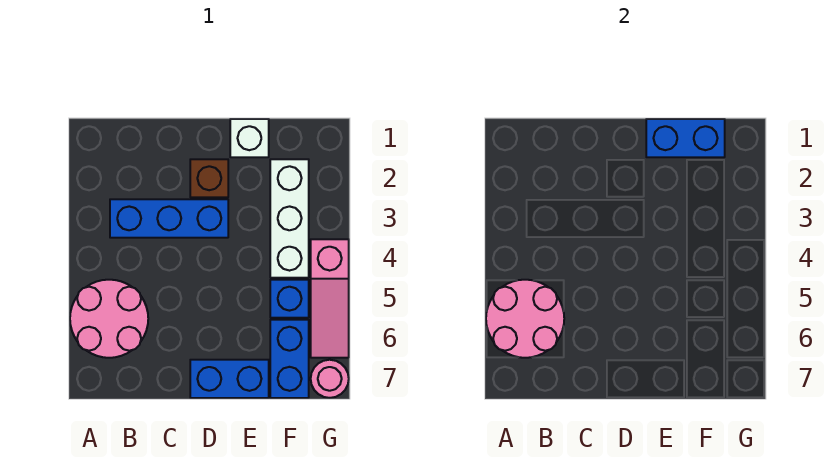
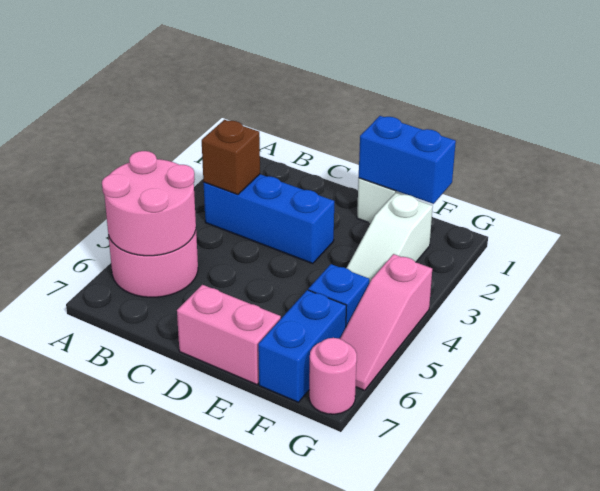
brown 1x1 brick [190,159,228,197] -> brown 1x1 brick moved to [202,120,260,195]
blue 1x2 brick [190,360,269,398] -> pink 1x2 brick [177,285,281,385]
white 1x3 brick [270,159,309,278] -> white 1x3 slope [347,193,433,283]

